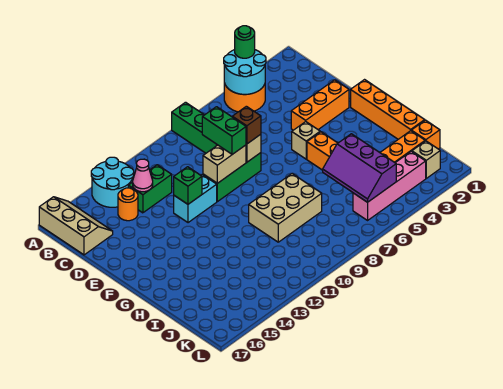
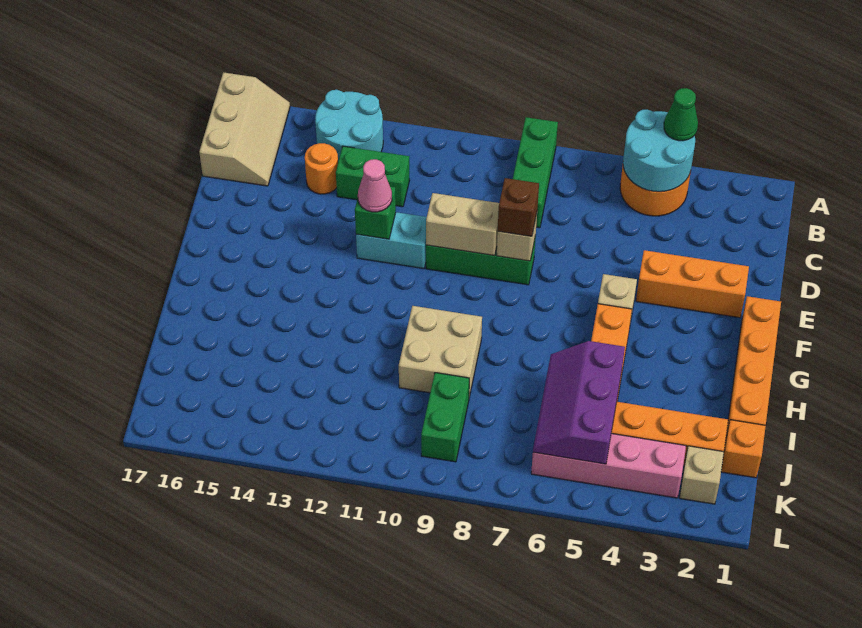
green 1x1 round brick [235,26,255,58] -> green 1x1 cone [664,88,698,141]
pink 1x1 cone [133,159,153,192] -> pink 1x1 cone moved to [358,159,392,212]
green 1x2 brick [202,107,246,154] -> green 1x2 brick moved to [421,373,469,462]
tan 2x3 brick [249,174,322,242] -> tan 2x2 brick [399,306,482,397]

